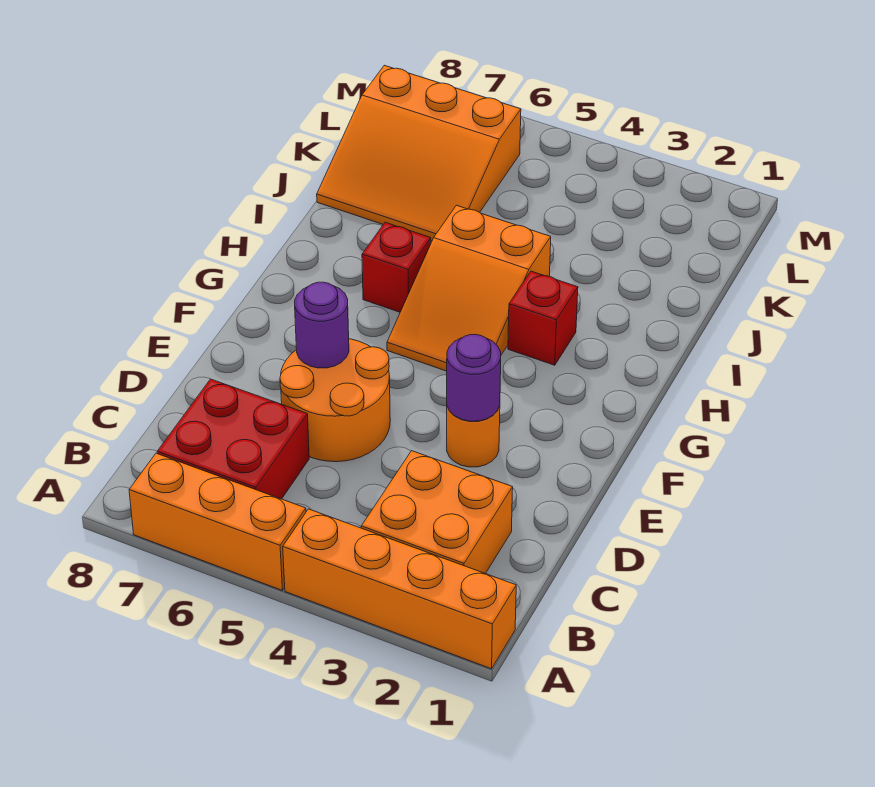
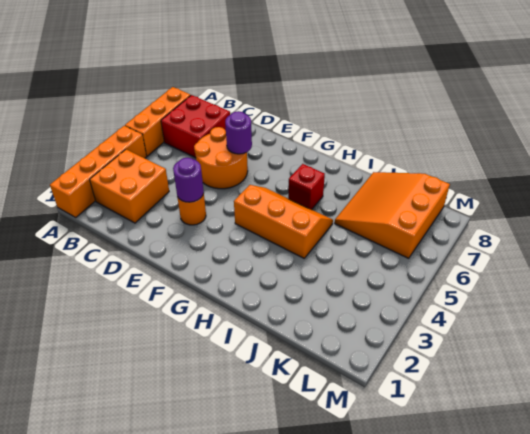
orange 2x3 slope [387,205,551,371] -> orange 2x3 slope turned to [234,185,333,258]
red 1x1 brick [508,271,578,365] -> none

